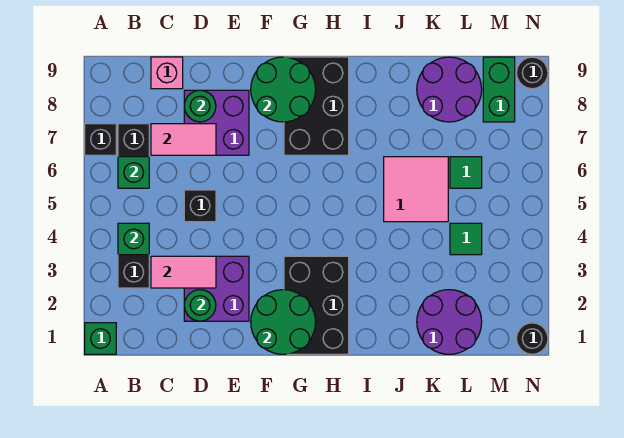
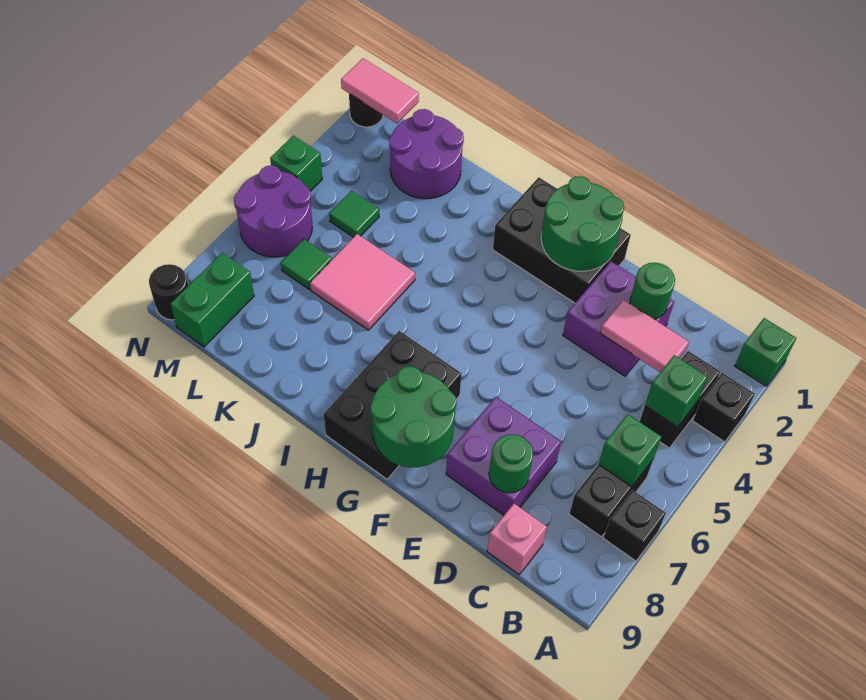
pink 1x2 tile [151,124,216,155] -> pink 1x2 tile moved to [341,59,419,123]
black 1x1 brick [184,190,216,222] -> black 1x1 brick moved to [693,373,755,442]
black 2x3 brick [284,256,349,354] -> black 2x3 brick turned to [493,177,631,303]
purple 2x2 round brick [417,57,482,122] -> purple 2x2 round brick moved to [234,166,312,257]
none -> green 1x1 brick [270,136,322,191]

